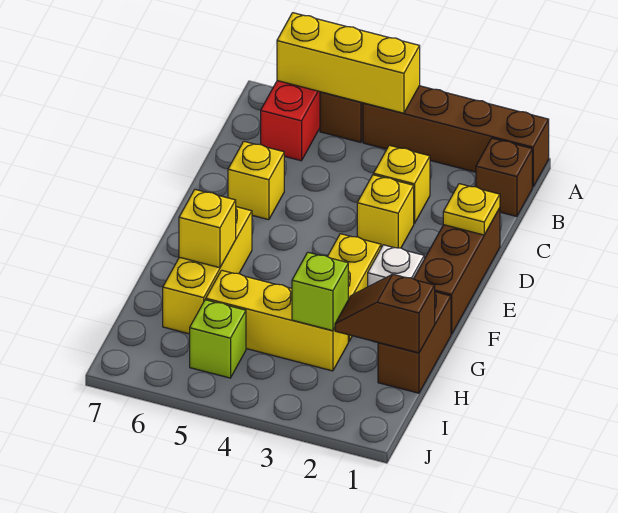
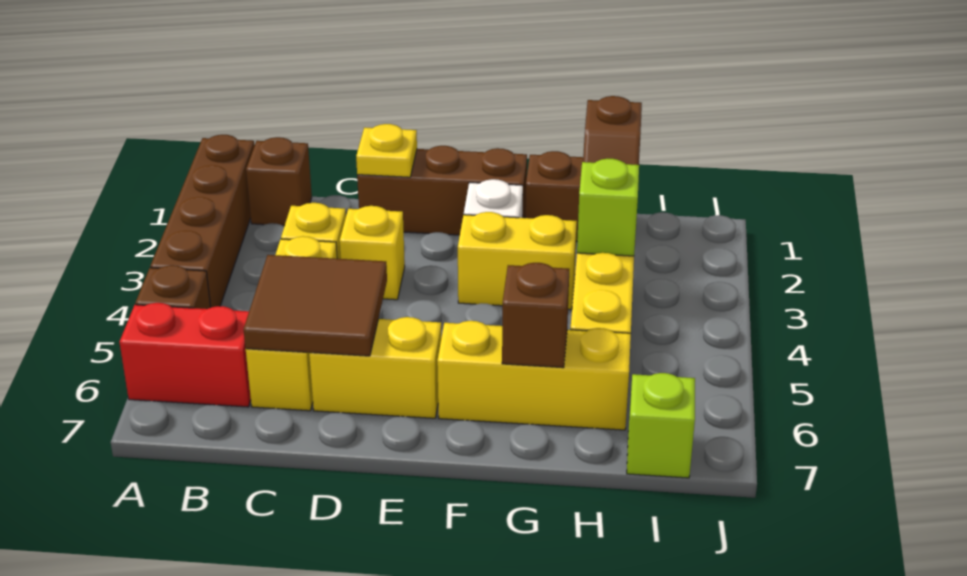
yellow 1x3 brick [277,13,420,113] -> yellow 1x3 brick moved to [246,236,337,411]
none -> brown 2x2 tile [244,255,387,356]
yellow 1x1 brick [228,141,284,220] -> yellow 1x2 brick [309,317,441,418]
yellow 1x1 brick [179,189,236,268] -> brown 1x1 brick [502,263,569,368]
lime 1x1 brick [190,300,246,378] -> lime 1x1 brick moved to [627,373,695,478]

